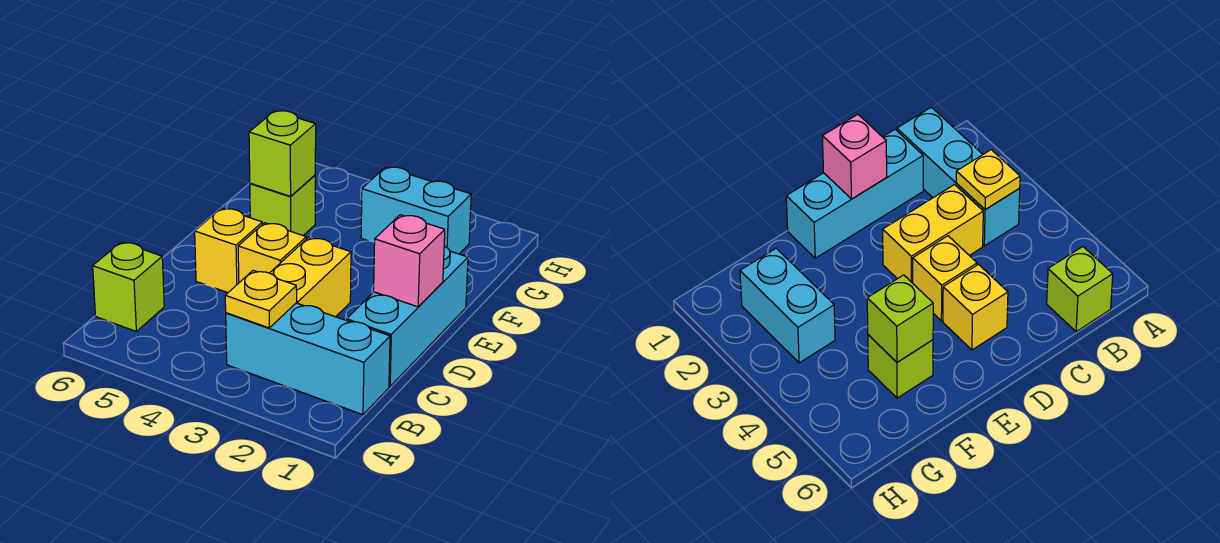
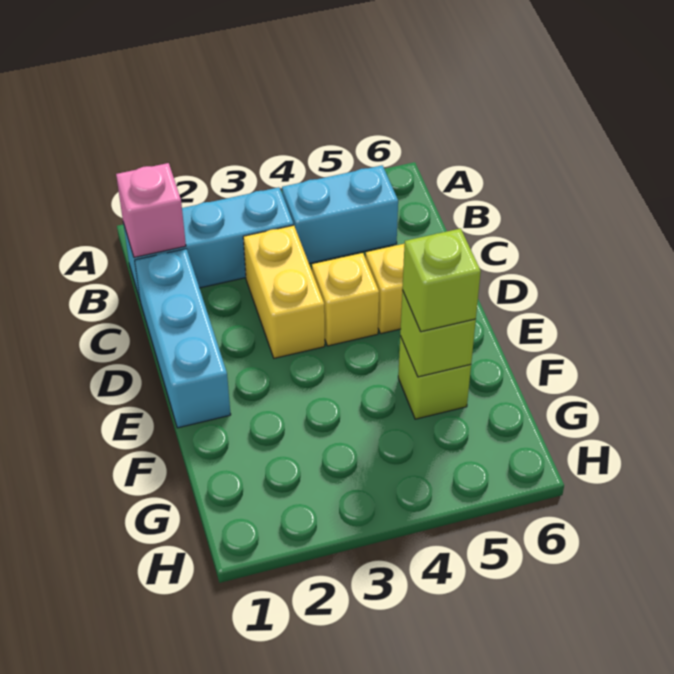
yellow 1x1 plate [225,271,297,328] -> none
lime 1x1 brick [93,242,164,331] -> lime 1x1 brick moved to [402,228,481,332]
pink 1x1 brick [374,215,445,307] -> pink 1x1 brick moved to [116,163,186,257]
cyan 1x2 brick [361,167,471,254] -> cyan 1x2 brick moved to [282,165,398,263]

